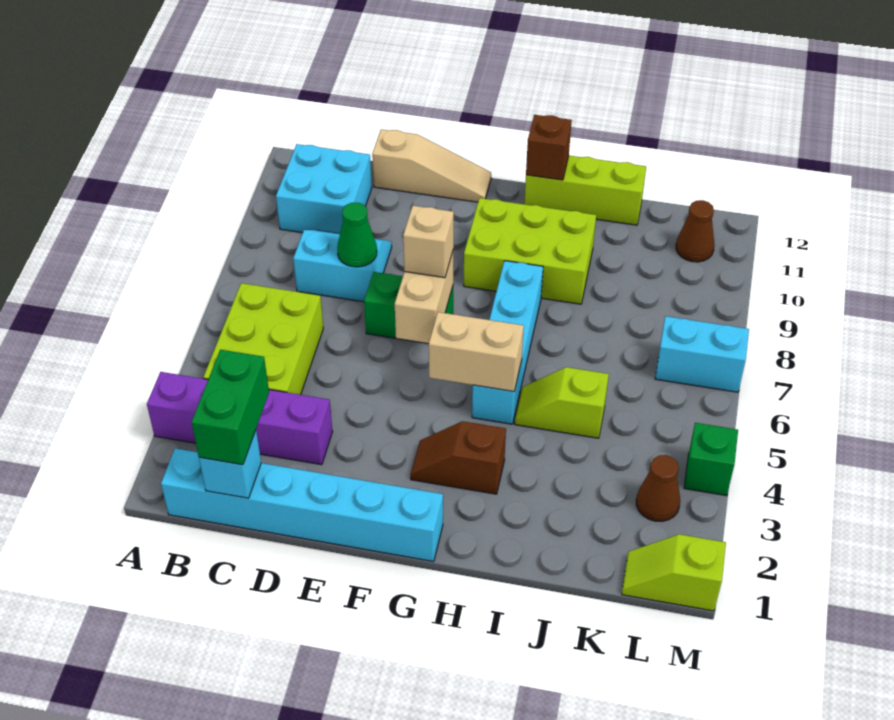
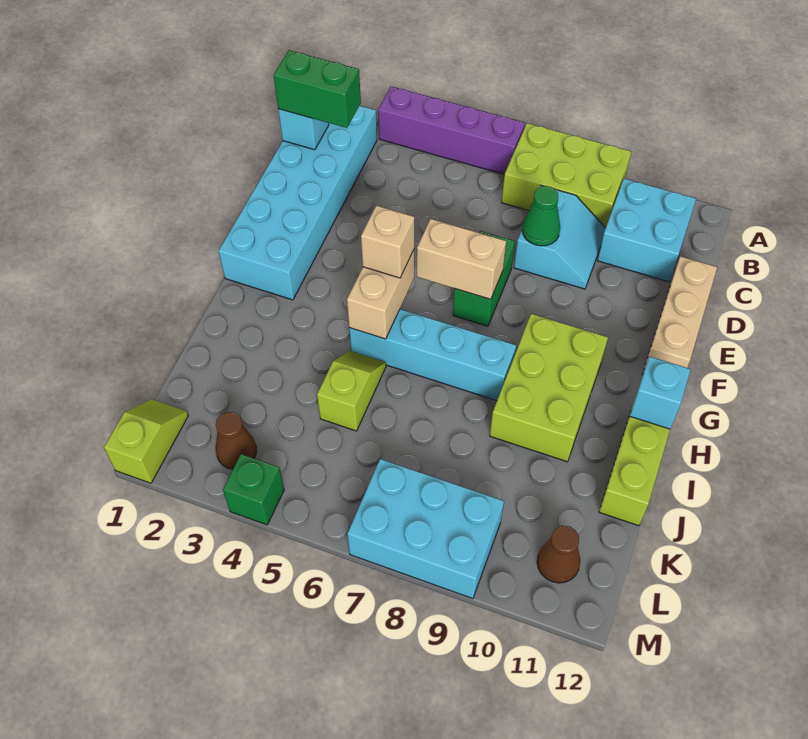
purple 1x4 brick [147,372,333,465] -> purple 1x4 brick turned to [378,86,525,175]
cyan 1x6 brick [161,448,443,562] -> cyan 2x6 brick [219,106,377,300]
lime 2x3 brick [203,283,323,395] -> lime 2x3 brick moved to [502,123,631,228]
tan 1x3 slope [372,129,491,202] -> tan 1x3 brick [643,256,717,374]
tan 1x1 brick [403,206,454,278] -> tan 1x1 brick moved to [361,206,414,278]
brown 1x2 slope [411,421,506,494] -> none
brown 1x1 brick [526,115,572,180] -> cyan 1x1 brick [630,357,691,429]
cyan 1x2 brick [655,316,749,392] -> cyan 2x3 brick [347,459,504,599]

